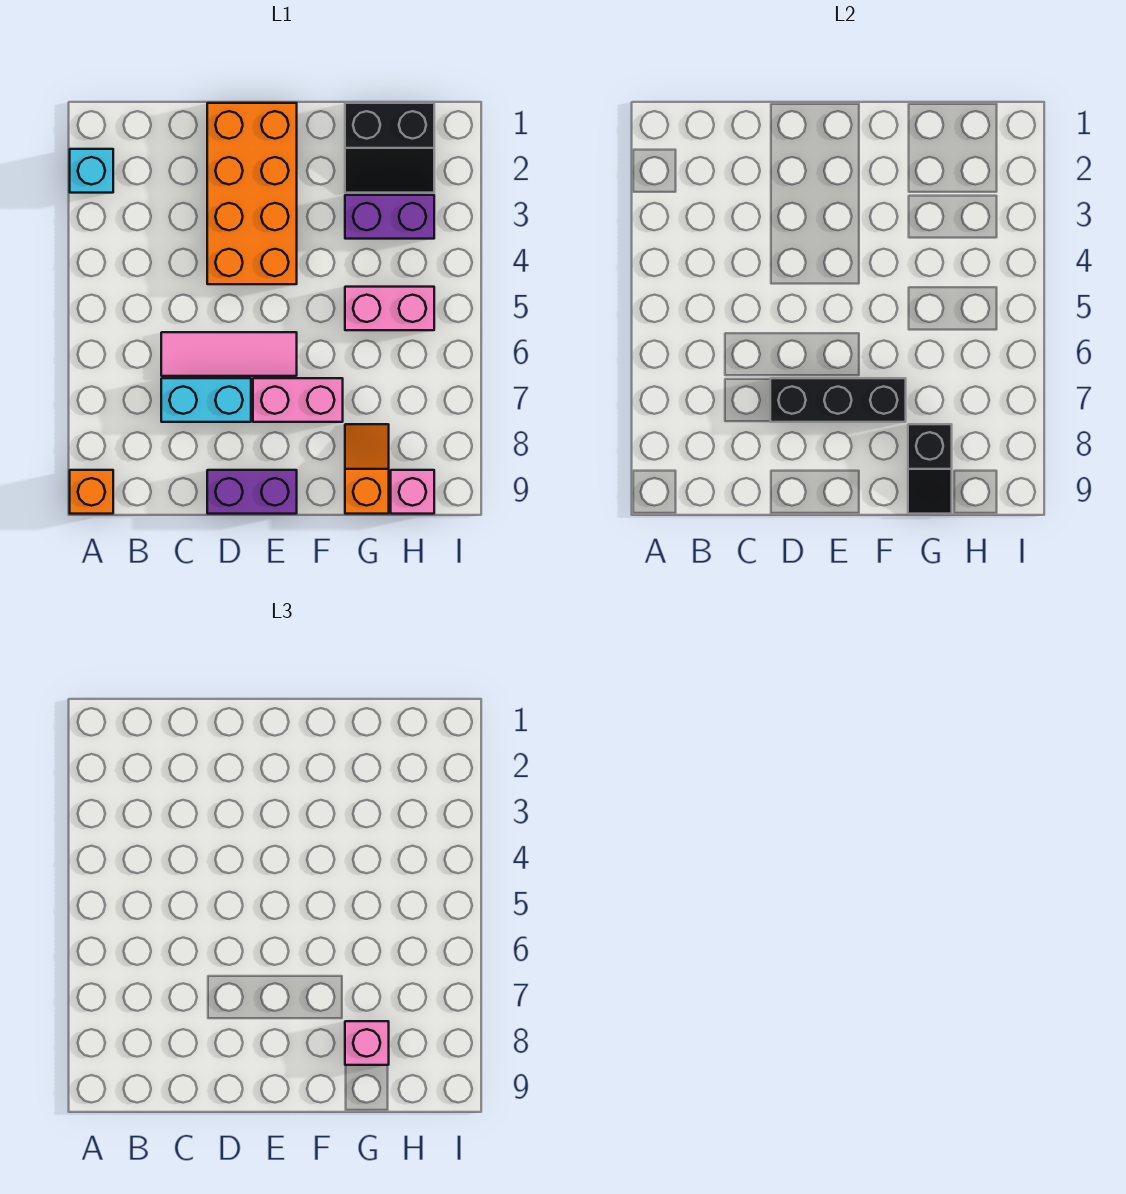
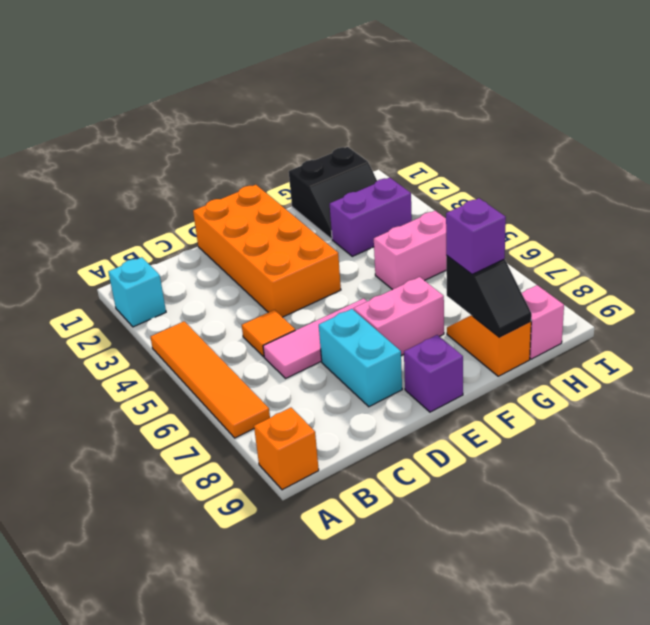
none -> orange 1x4 tile [151,321,270,438]
none -> orange 1x1 tile [242,310,295,357]
cyan 1x2 brick [161,378,251,422] -> cyan 1x2 brick turned to [319,309,402,407]
black 1x3 brick [770,378,906,422] -> none
purple 1x2 brick [207,470,297,514] -> purple 1x1 brick [404,335,463,412]
pink 1x1 brick [345,1021,389,1065] -> purple 1x1 brick [446,198,506,274]

